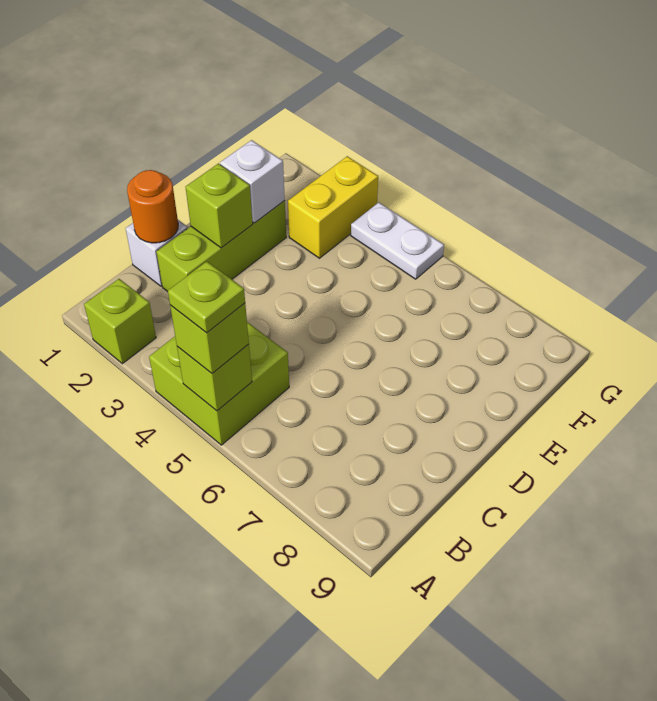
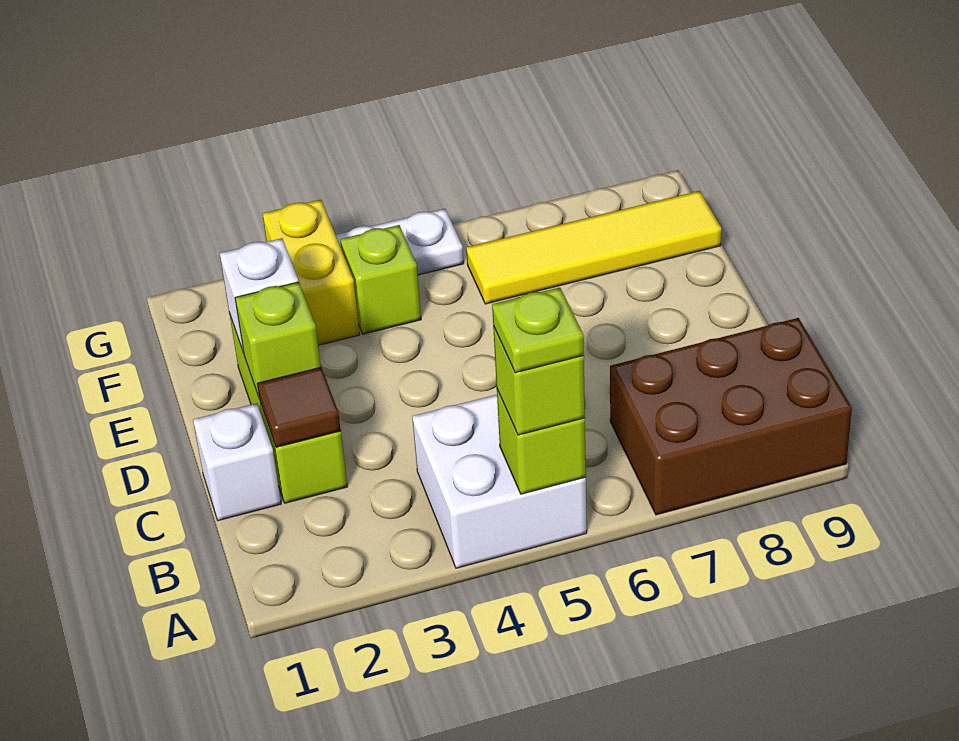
lime 1x1 brick [84,279,156,364] -> lime 1x1 brick moved to [340,225,421,334]
lime 2x2 brick [149,322,289,445] -> white 2x2 brick [412,395,587,568]
none -> brown 2x3 brick [610,318,852,515]
orange 1x1 round brick [127,170,178,243] -> none
none -> brown 1x1 tile [257,367,341,447]
none -> yellow 1x4 tile [466,191,721,304]

